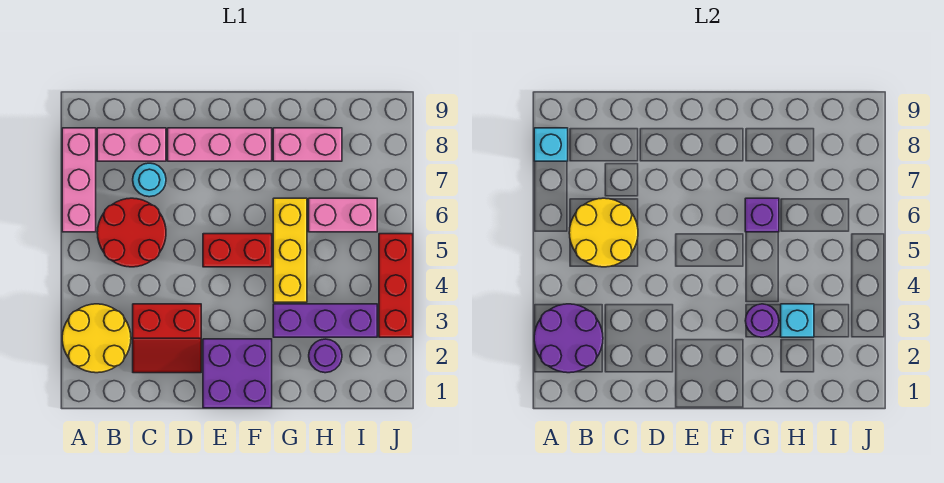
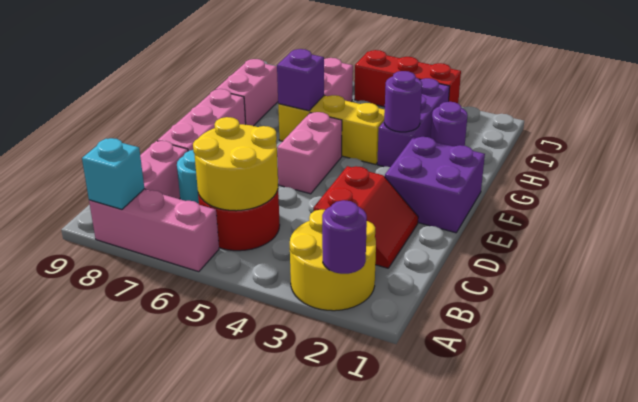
purple 2x2 round brick [534,304,603,373] -> purple 1x1 round brick [322,200,367,274]
red 1x2 brick [203,234,272,267] -> pink 1x2 brick [277,112,342,194]
cyan 1x1 brick [781,304,814,337] -> none

